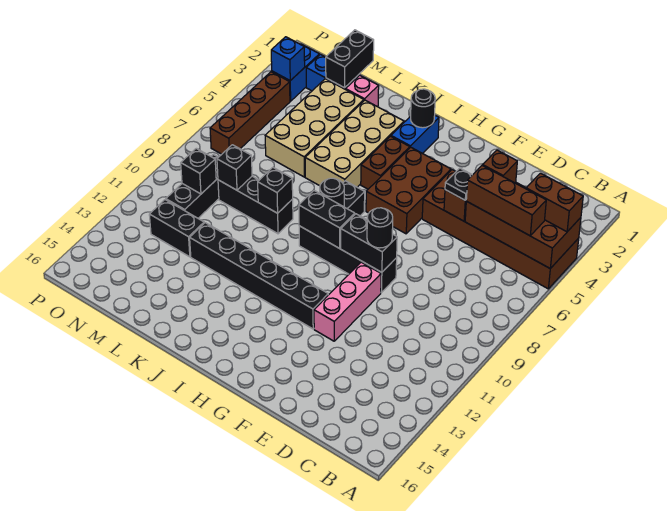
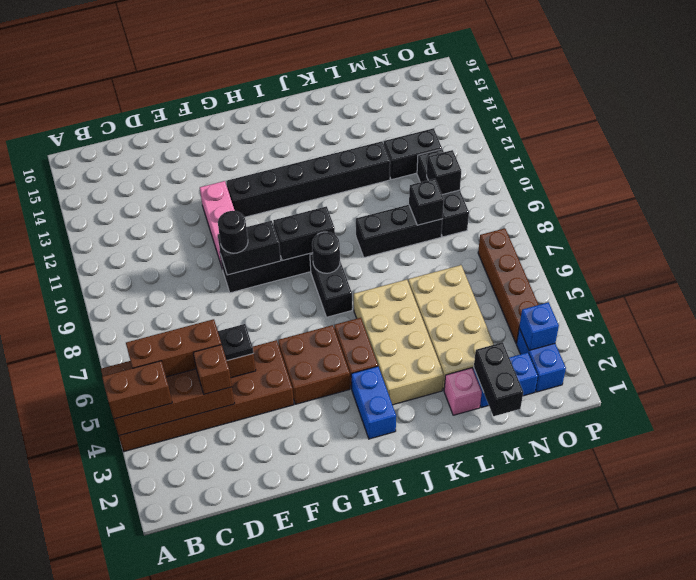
brown 2x3 brick [366,147,451,234] -> brown 2x2 brick [278,325,350,404]
black 1x1 round brick [411,89,435,128] -> none
black 1x1 brick [258,167,293,213] -> none

